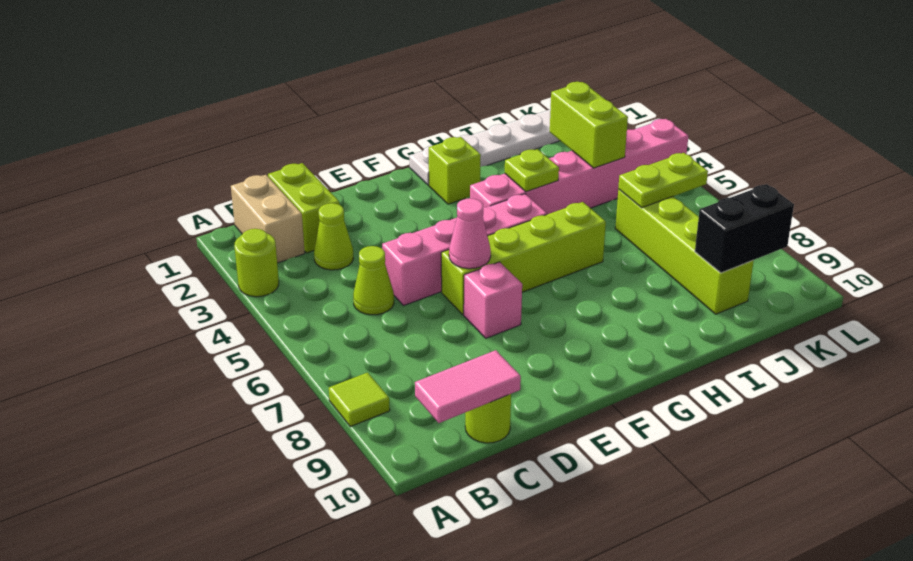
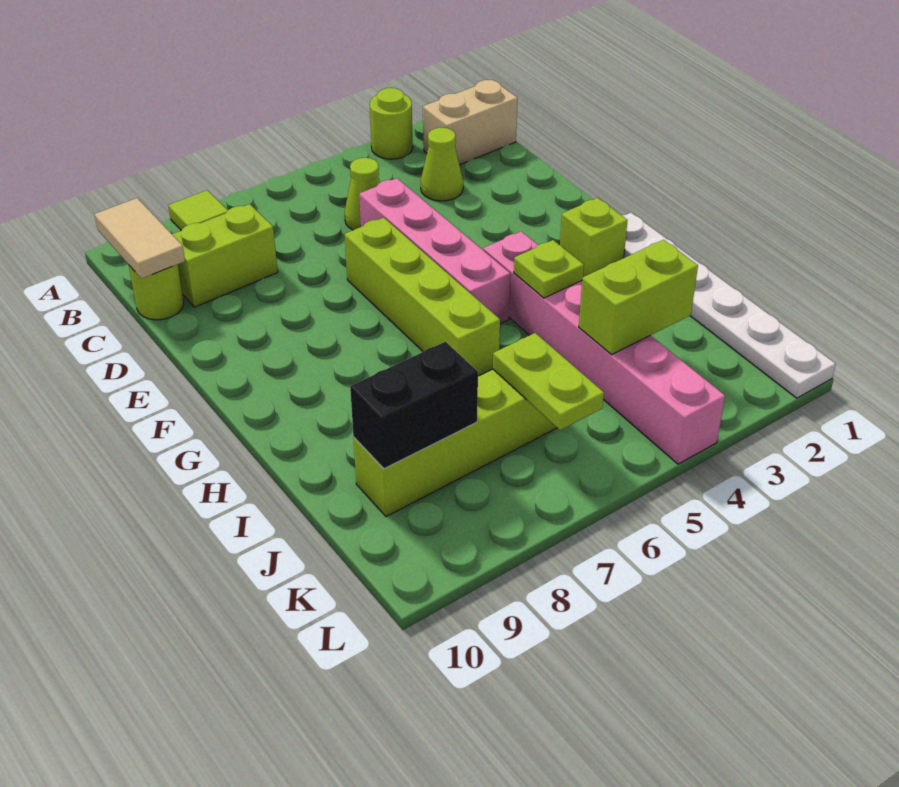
pink 1x2 tile [415,350,521,423] -> tan 1x2 tile [94,198,185,279]
lime 1x2 brick [268,163,339,253] -> lime 1x2 brick moved to [172,204,278,307]
pink 1x1 cone [449,198,491,269] -> none
pink 1x1 brick [464,262,522,338] -> none
black 1x2 brick [695,184,794,273] -> black 1x2 brick turned to [350,342,478,469]

